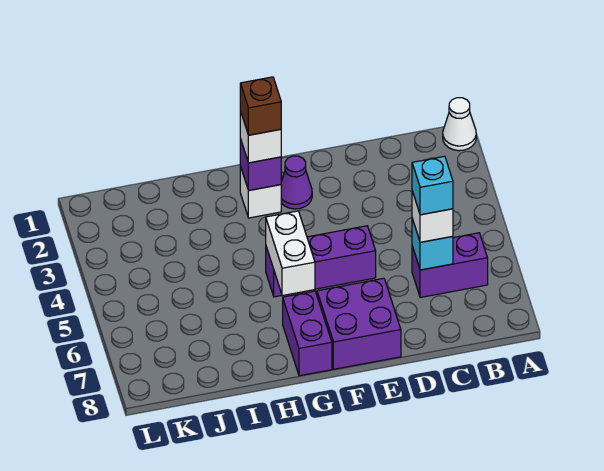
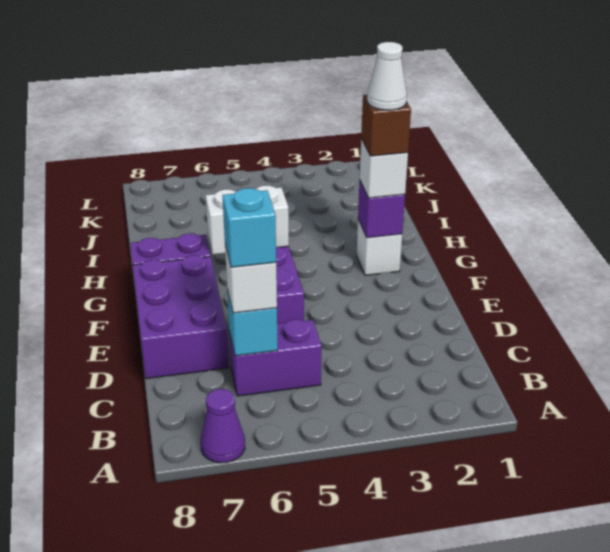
white 1x1 cone [443,98,476,151] -> white 1x1 cone moved to [367,42,407,110]
purple 1x2 brick [412,233,488,298] -> purple 1x2 brick turned to [229,319,321,396]
purple 2x2 brick [317,278,401,369] -> purple 2x3 brick [133,255,229,379]
purple 1x1 cone [281,156,312,209] -> purple 1x1 cone moved to [201,389,245,463]

